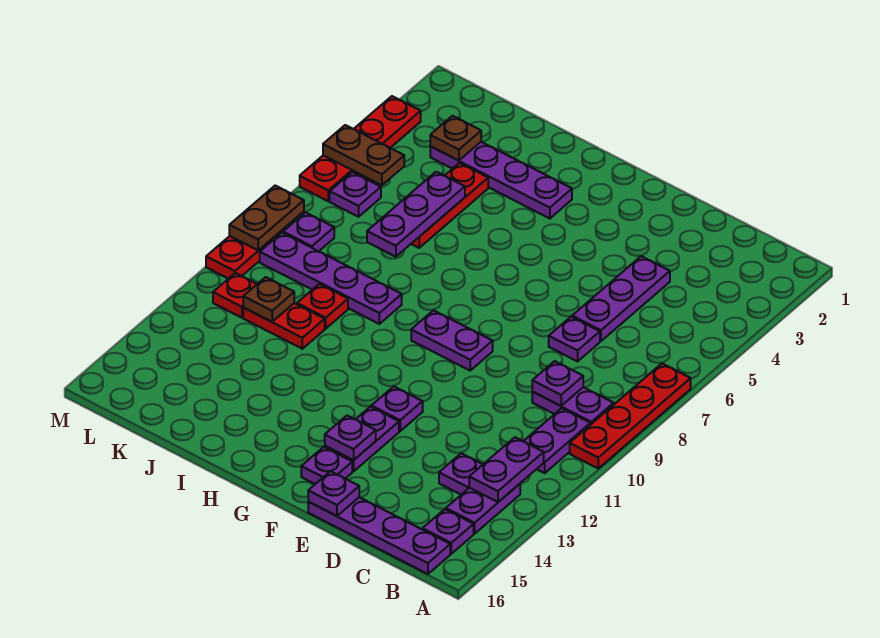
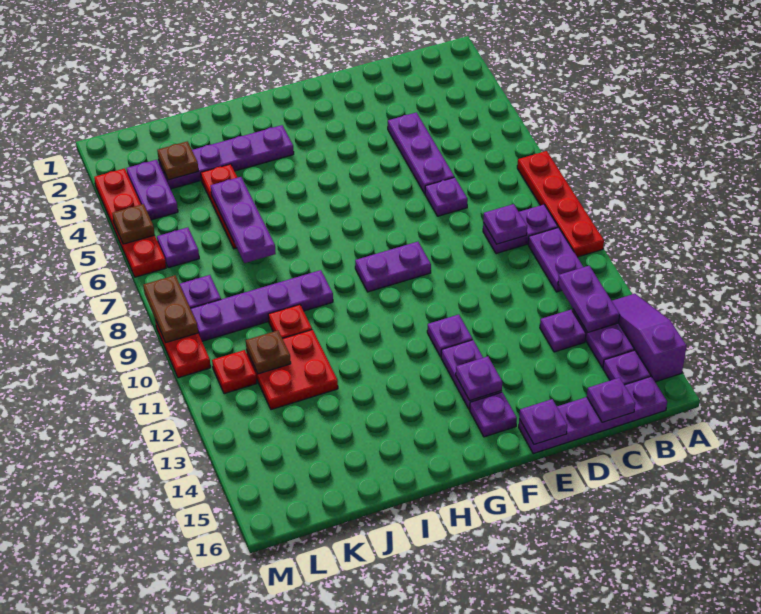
none -> purple 1x3 slope [612,294,687,382]
none -> purple 1x1 plate [587,378,635,422]
red 1x2 plate [243,303,325,349] -> red 2x2 plate [246,330,338,410]
none -> purple 1x2 plate [126,160,178,220]
brown 1x2 plate [323,125,404,185] -> brown 1x1 plate [112,204,155,244]

